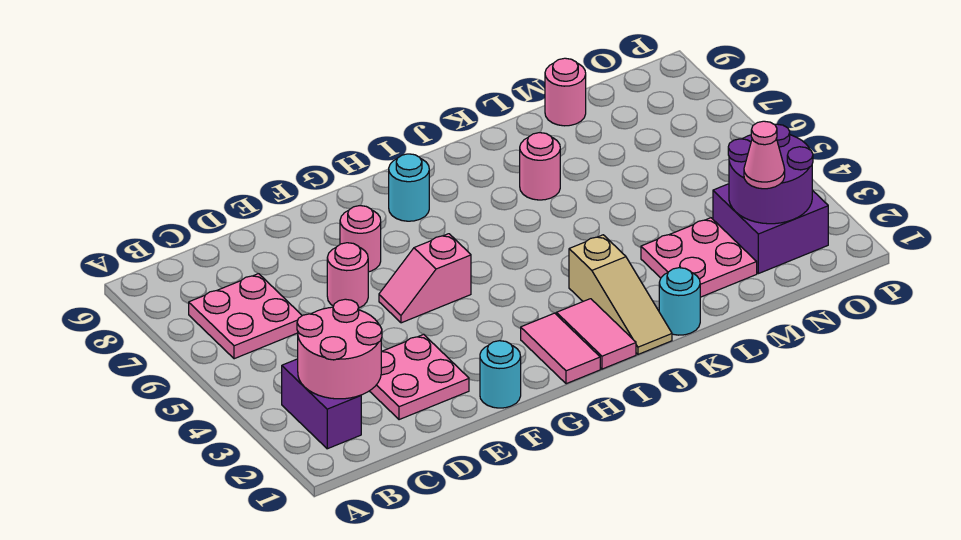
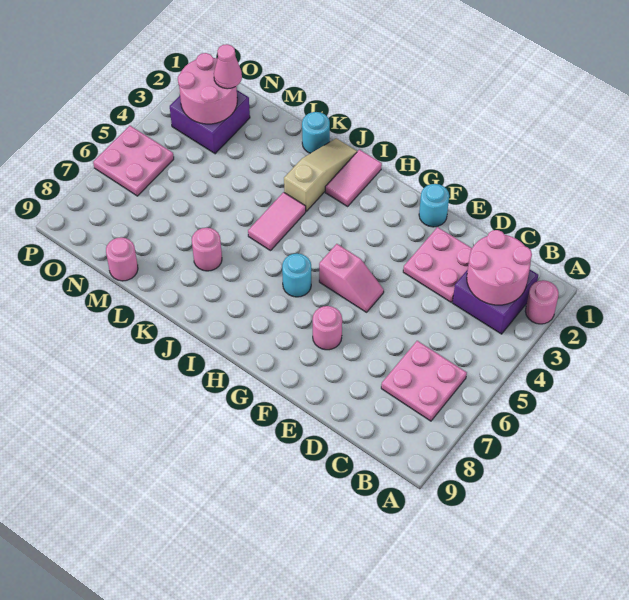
purple 1x2 brick [282,359,361,449] -> purple 2x2 brick [453,270,538,334]
pink 1x1 round brick [327,243,368,308] -> pink 1x1 round brick moved to [525,280,559,324]
pink 1x2 tile [521,313,600,384] -> pink 1x2 tile moved to [248,192,306,251]
cyan 1x1 round brick [389,154,429,221] -> cyan 1x1 round brick moved to [282,253,311,297]
pink 2x2 plate [641,218,757,297] -> pink 2x2 plate moved to [93,126,174,196]
purple 2x2 round brick [728,124,813,224] -> pink 2x2 round brick [178,53,237,124]

